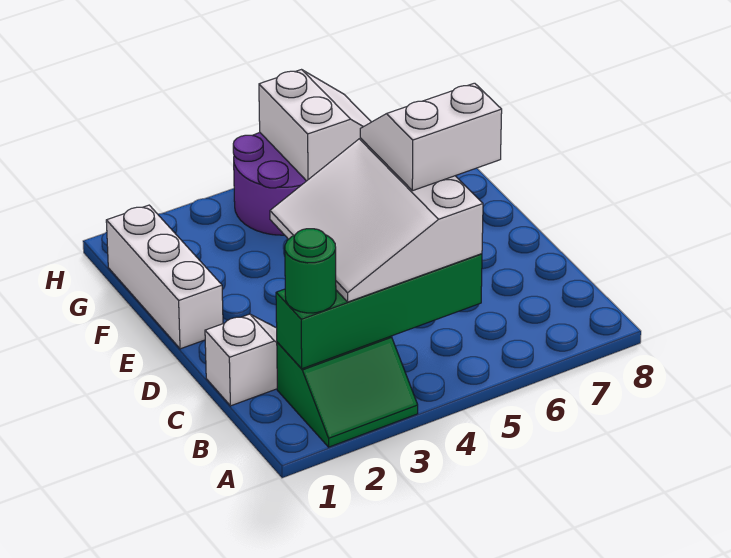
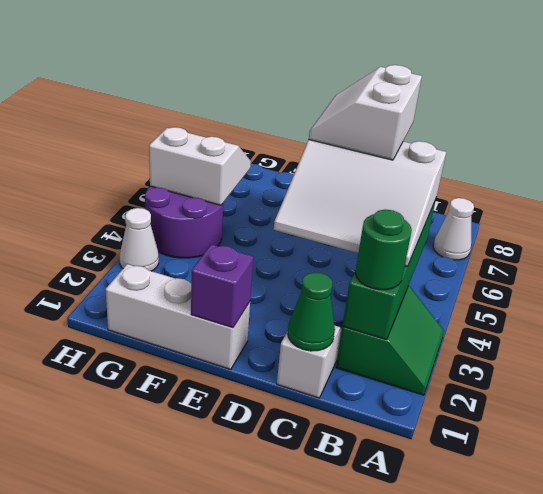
none -> white 1x1 cone [433,198,474,260]
none -> green 1x1 cone [288,272,335,351]
none -> purple 1x1 brick [191,244,253,328]
none -> white 1x1 cone [120,208,159,271]

